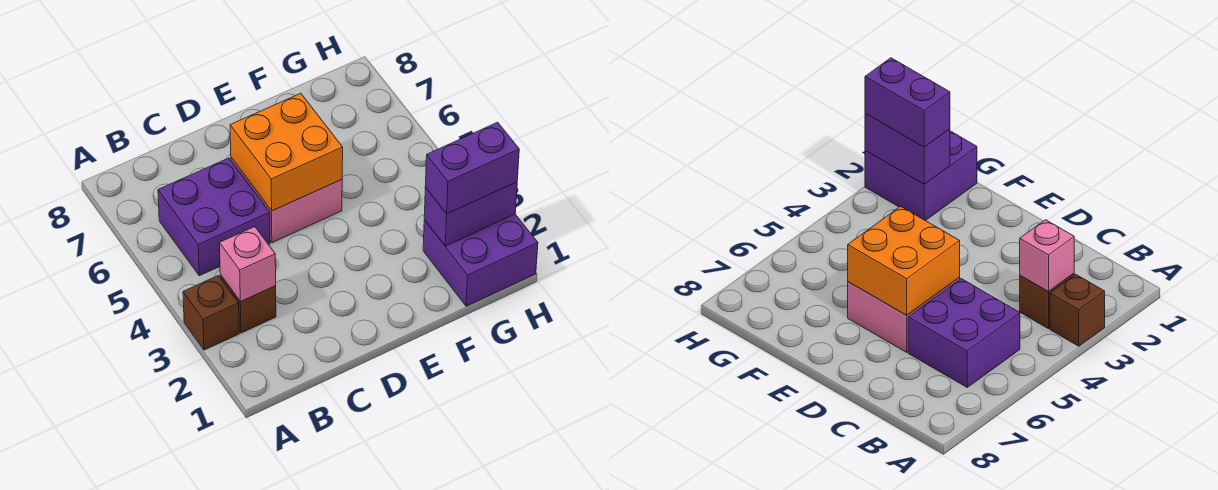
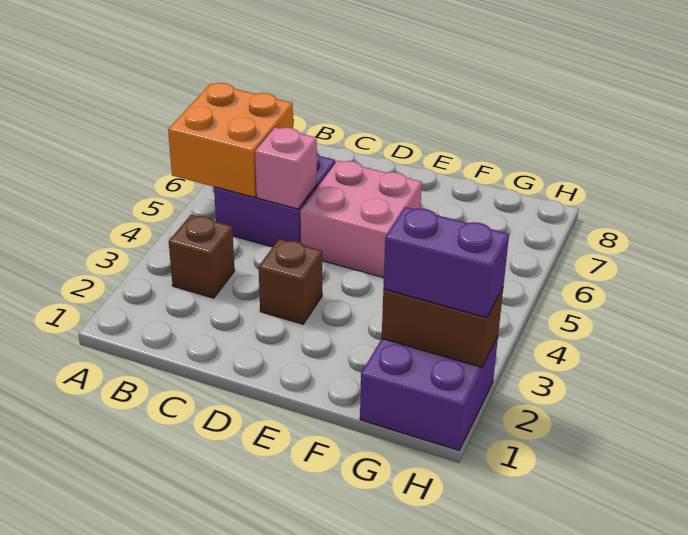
brown 1x1 brick [183,275,239,350] -> brown 1x1 brick moved to [259,239,322,324]
pink 1x1 brick [219,227,276,302] -> pink 1x1 brick moved to [255,127,317,209]
orange 2x2 brick [230,93,343,211] -> orange 2x2 brick moved to [168,83,293,197]
purple 1x2 brick [424,182,517,246] -> brown 1x2 brick [382,288,503,367]

